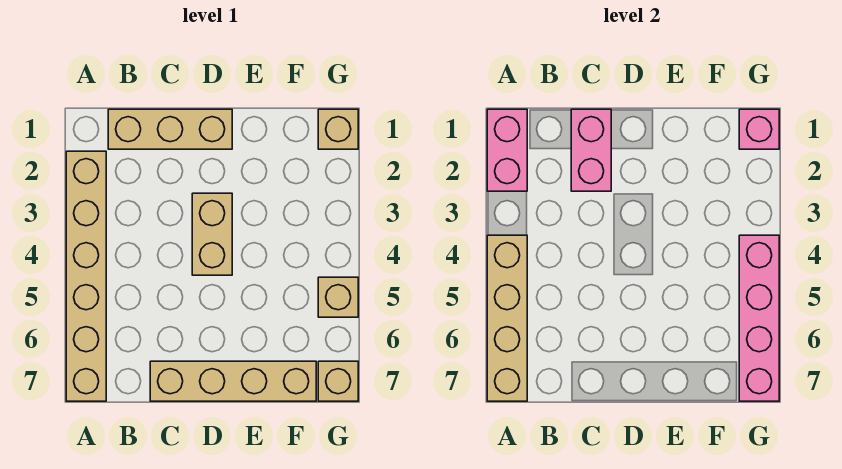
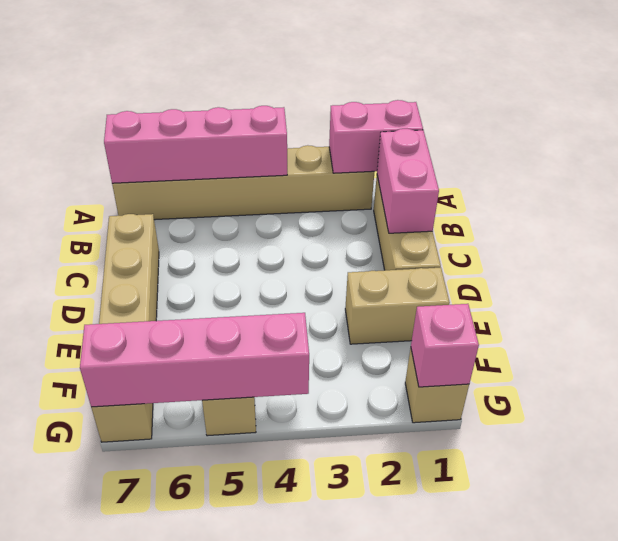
tan 1x4 brick [487,235,527,401] -> pink 1x4 brick [104,106,287,183]
pink 1x2 brick [571,109,611,191] -> pink 1x2 brick turned to [377,129,439,233]
tan 1x2 brick [192,193,232,275] -> tan 1x2 brick moved to [345,268,450,344]

